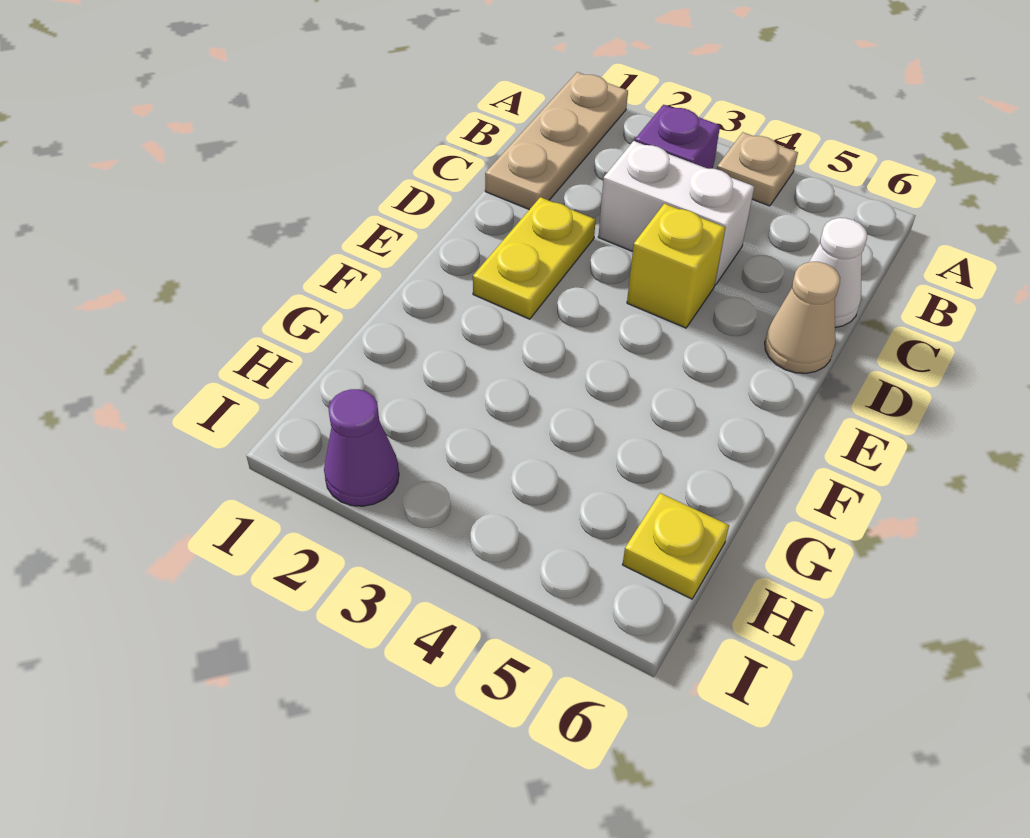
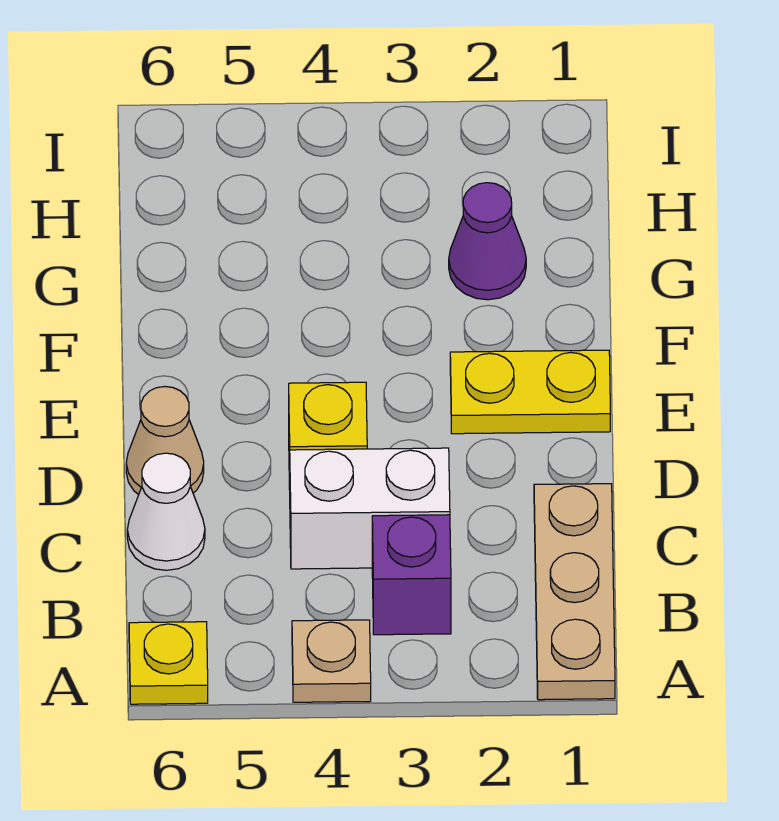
yellow 1x2 plate [473,197,596,319] -> yellow 1x2 plate turned to [450,350,610,434]
yellow 1x1 plate [623,493,729,599] -> yellow 1x1 plate moved to [129,622,208,704]
purple 1x1 cone [324,389,399,506] -> purple 1x1 cone moved to [449,183,526,300]

